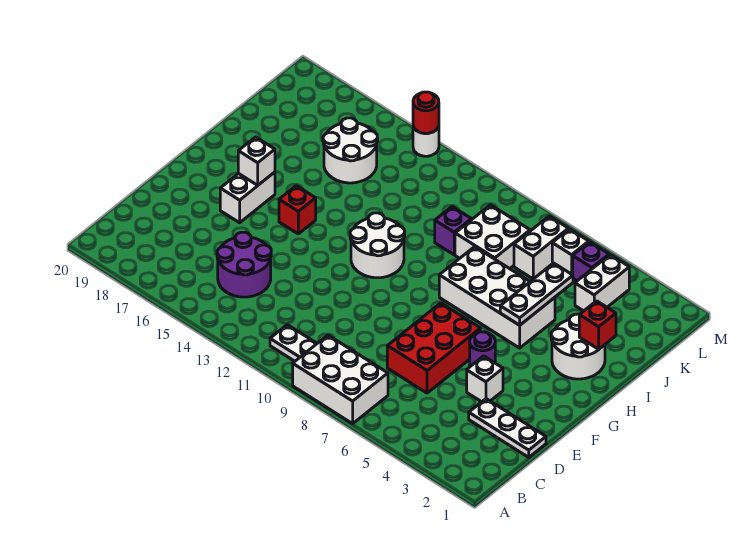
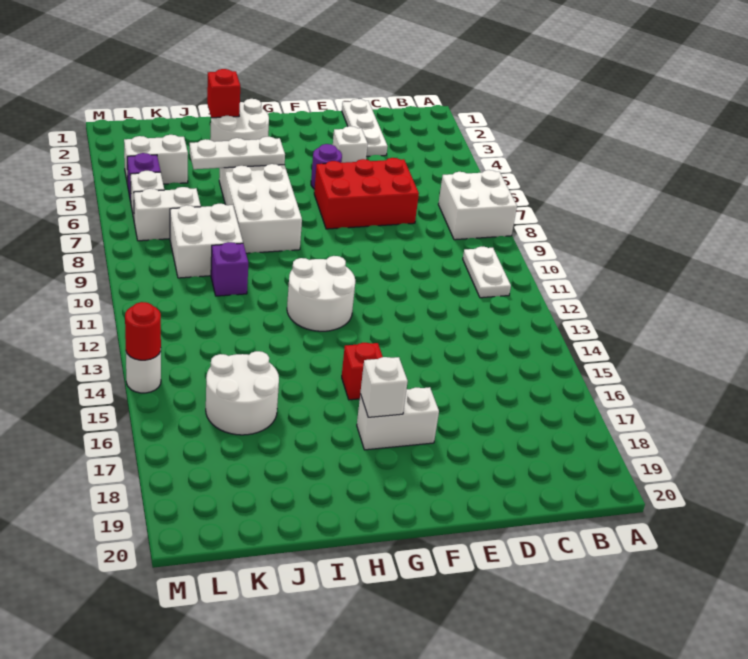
white 2x3 brick [293,335,388,424] -> white 2x2 brick [438,170,517,240]
purple 2x2 round brick [217,232,271,297] -> none

